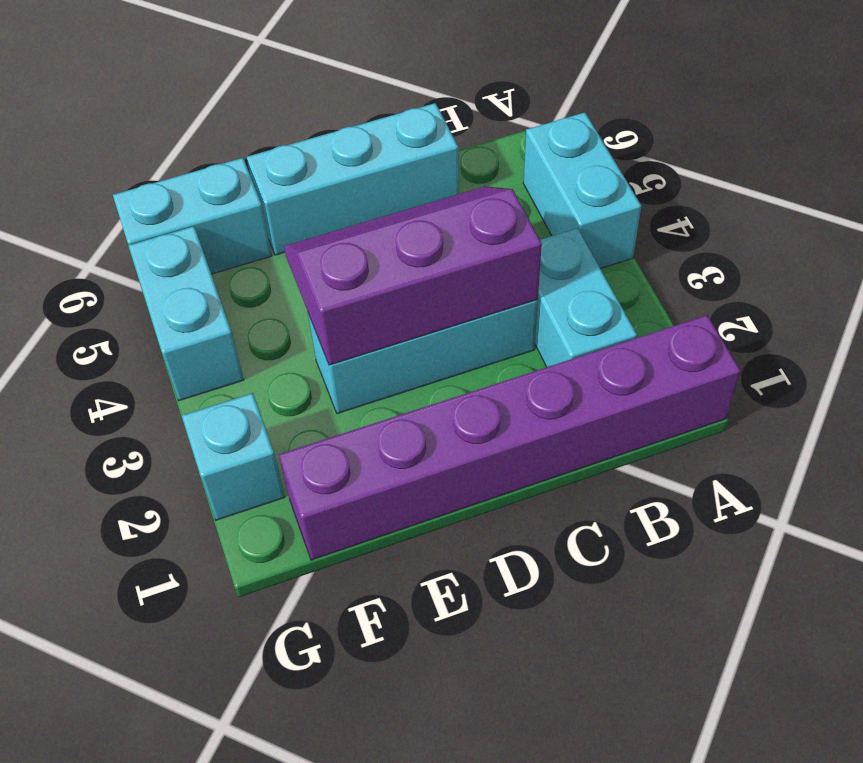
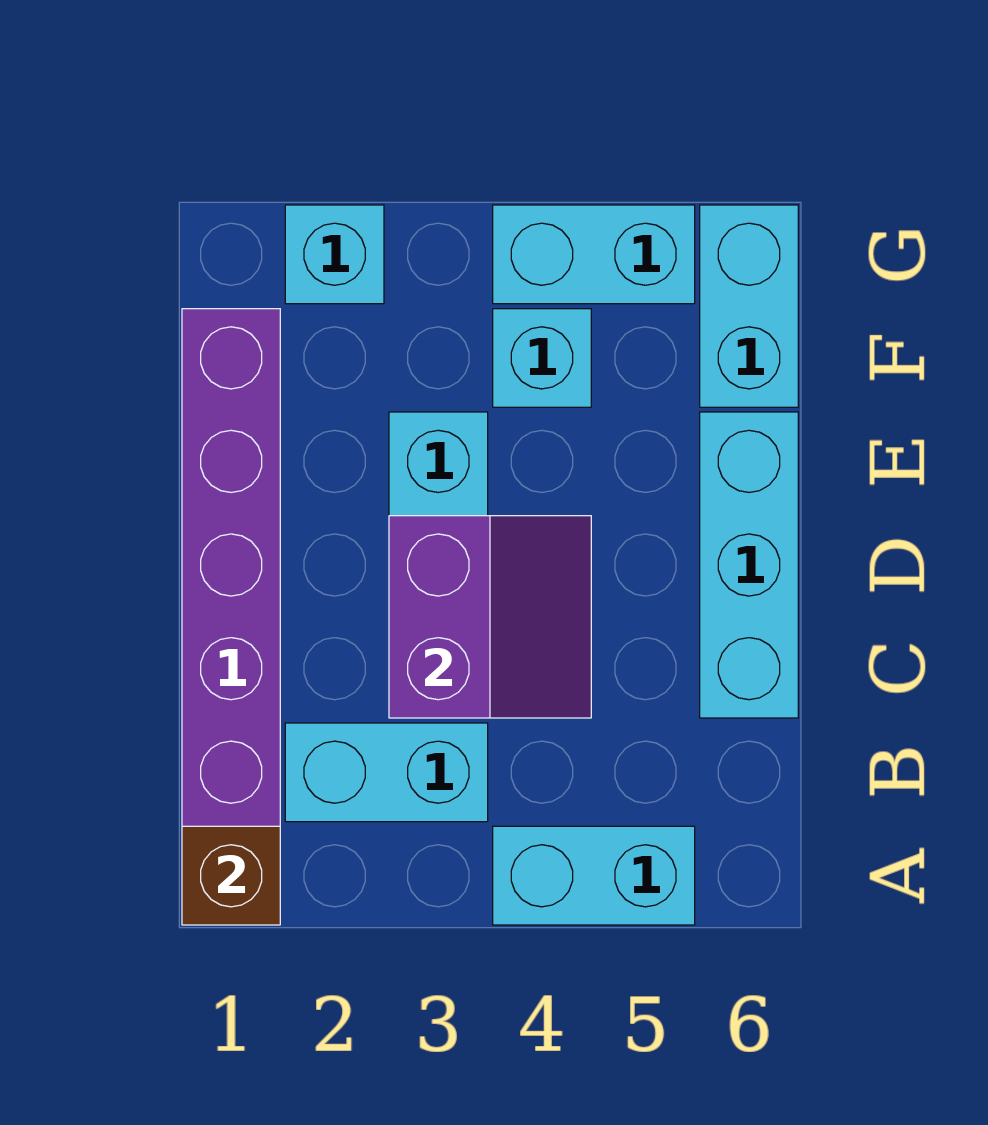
none -> brown 1x1 brick [182,826,280,925]
purple 2x3 slope [284,186,542,365] -> purple 2x2 slope [389,516,591,718]
none -> cyan 1x1 brick [493,309,591,407]

